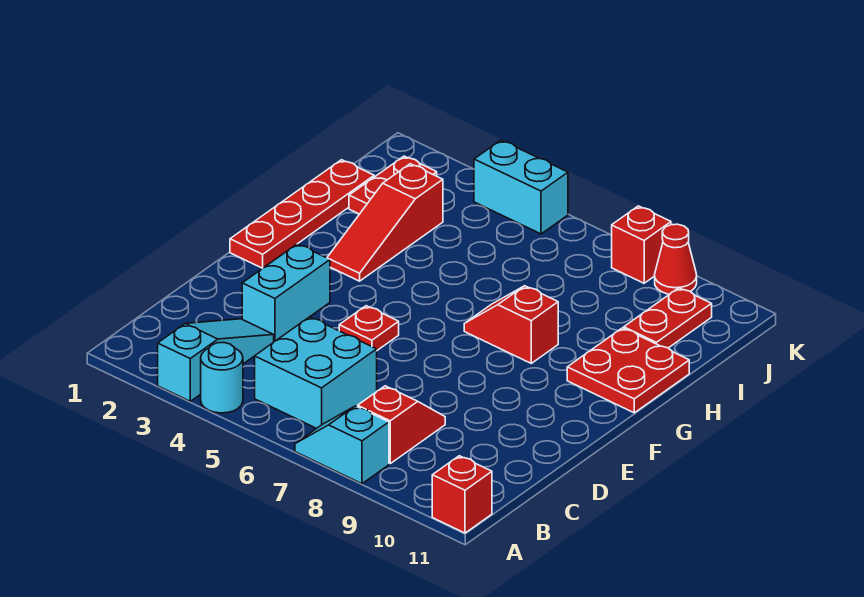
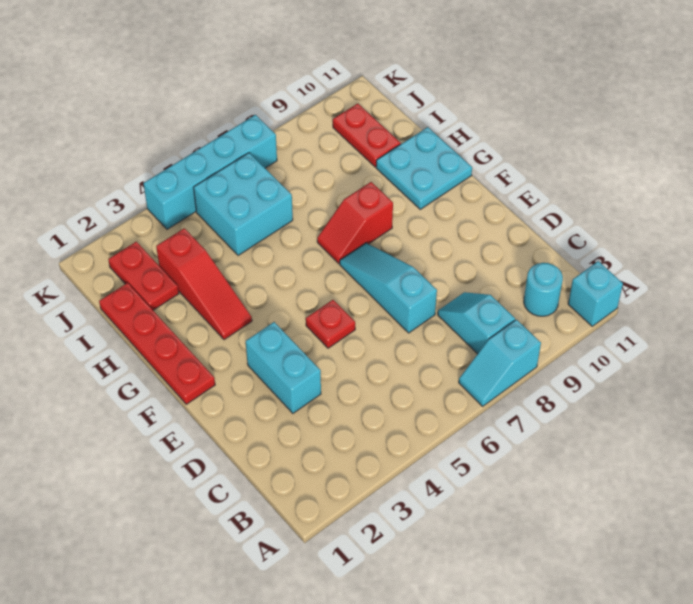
cyan 1x3 slope [158,319,274,401] -> cyan 1x3 slope moved to [340,243,437,333]
cyan 1x1 round brick [201,343,243,413] -> cyan 1x1 round brick moved to [524,263,563,316]
red 1x1 brick [432,456,492,533] -> cyan 1x1 brick [568,261,623,326]
cyan 2x2 brick [255,317,377,428] -> cyan 2x2 brick moved to [194,153,293,255]
red 1x2 slope [358,386,445,463] -> cyan 1x2 slope [438,292,515,354]
red 2x2 plate [567,328,689,413] -> cyan 2x2 plate [376,127,472,209]
cyan 1x2 brick [474,140,568,234] -> cyan 1x4 brick [143,115,277,229]
red 1x1 brick [612,206,671,283] -> none
red 1x1 cone [655,224,697,294] -> none

